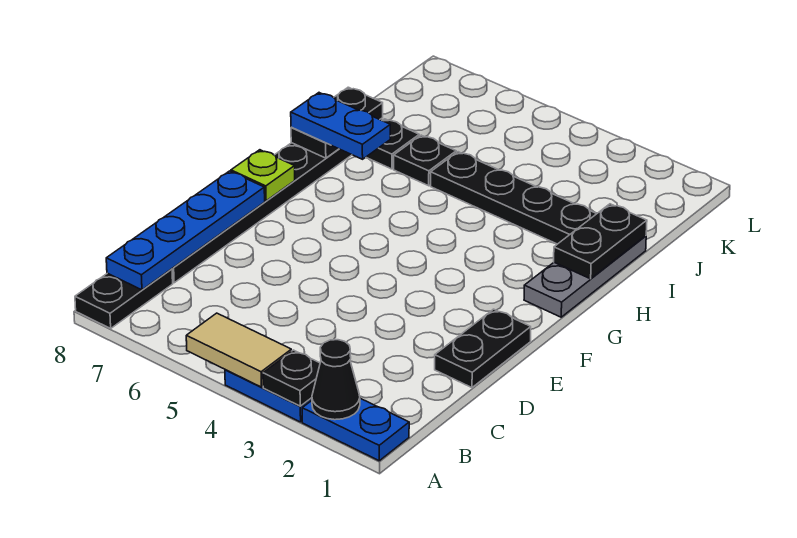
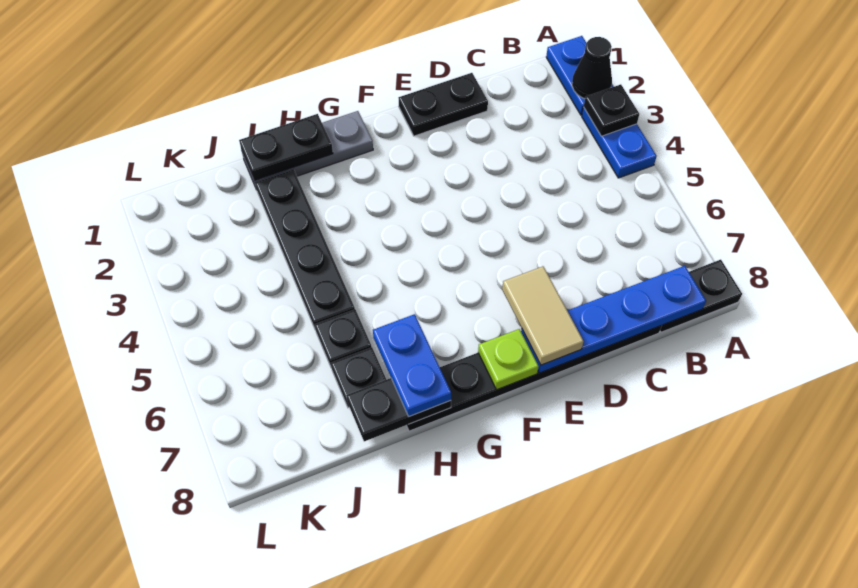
tan 1x2 tile [186,313,291,387] -> tan 1x2 tile moved to [502,266,584,365]

